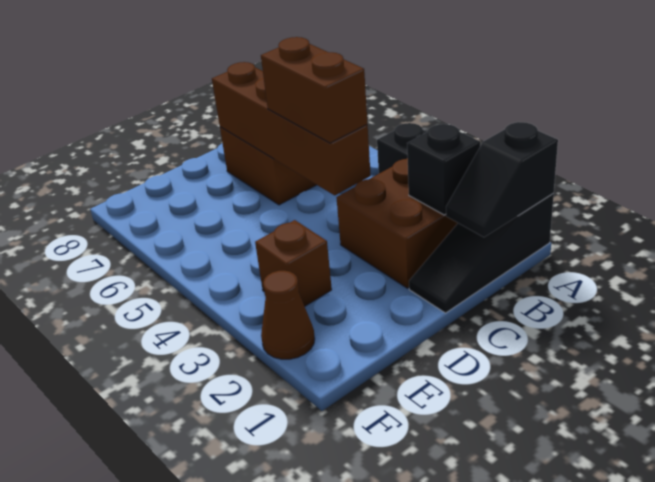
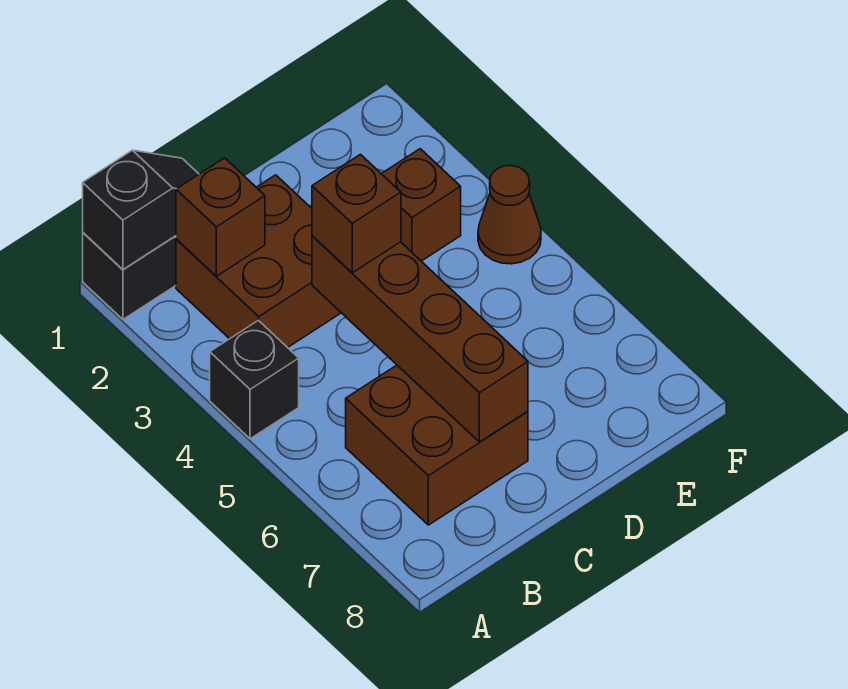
black 1x1 brick [407,124,480,215] -> brown 1x1 brick [176,158,265,276]
brown 1x2 brick [261,37,368,143] -> brown 1x1 brick [312,155,401,273]
brown 1x1 cone [261,271,315,359] -> brown 1x1 cone moved to [478,166,541,264]

